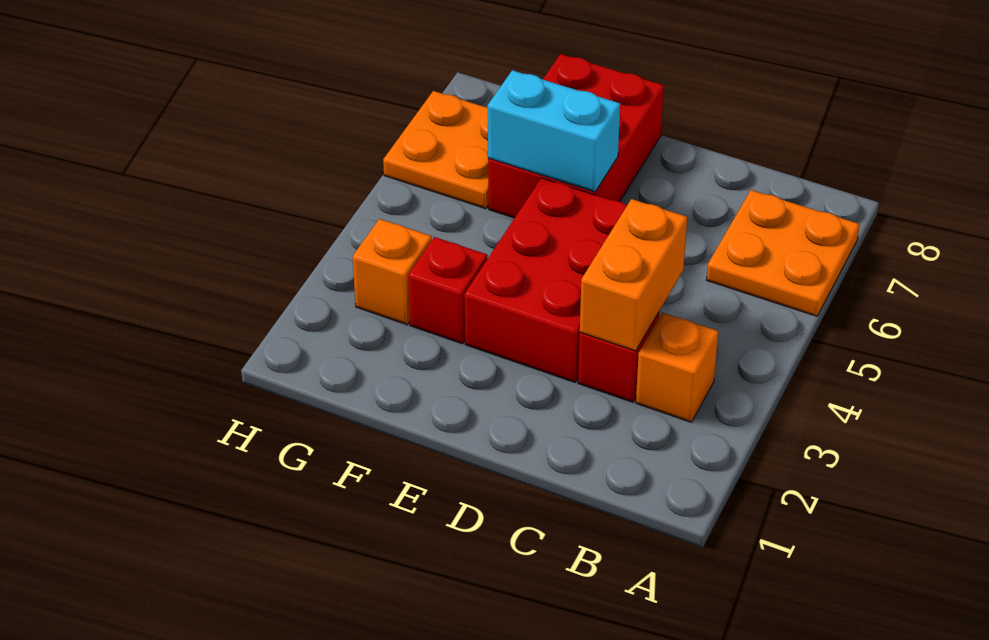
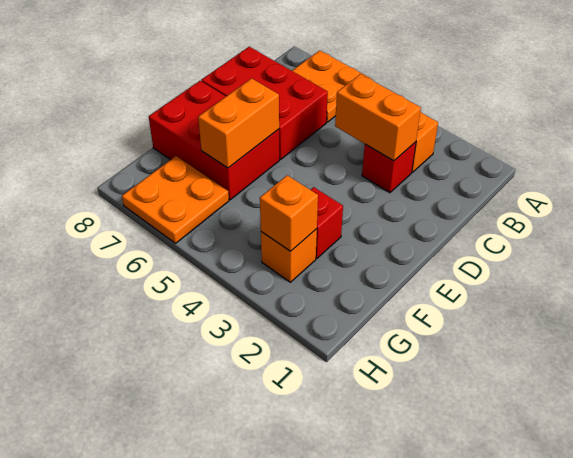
red 2x3 brick [464,178,627,382] -> red 2x3 brick moved to [201,47,328,159]
cyan 1x2 brick [488,70,620,192] -> orange 1x2 brick [198,78,279,168]
none -> orange 1x1 brick [260,175,318,251]

